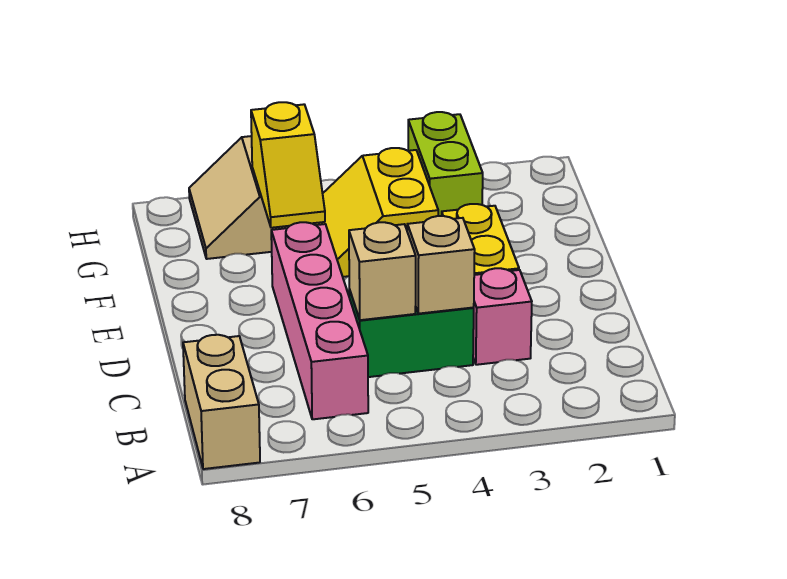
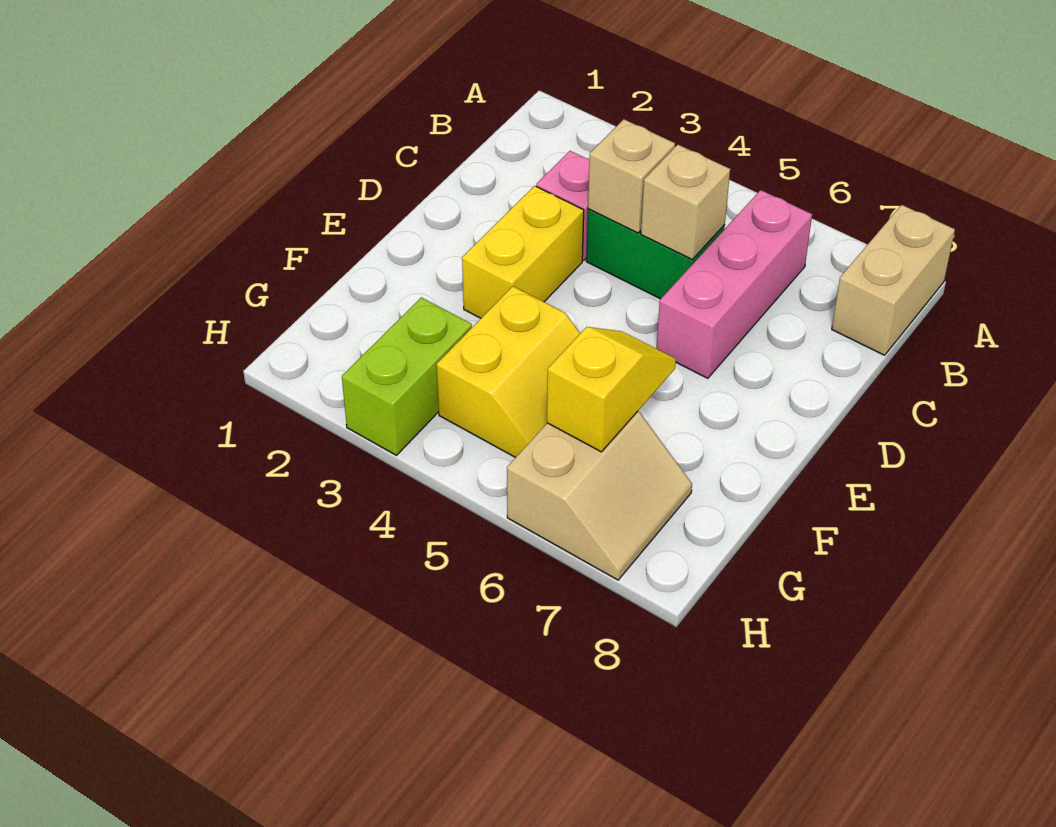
pink 1x4 brick [271,222,368,419] -> pink 1x3 brick [656,190,812,378]

